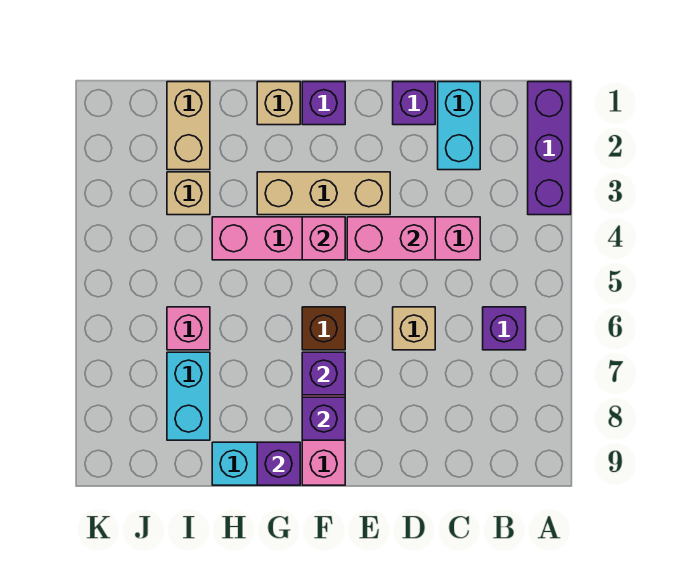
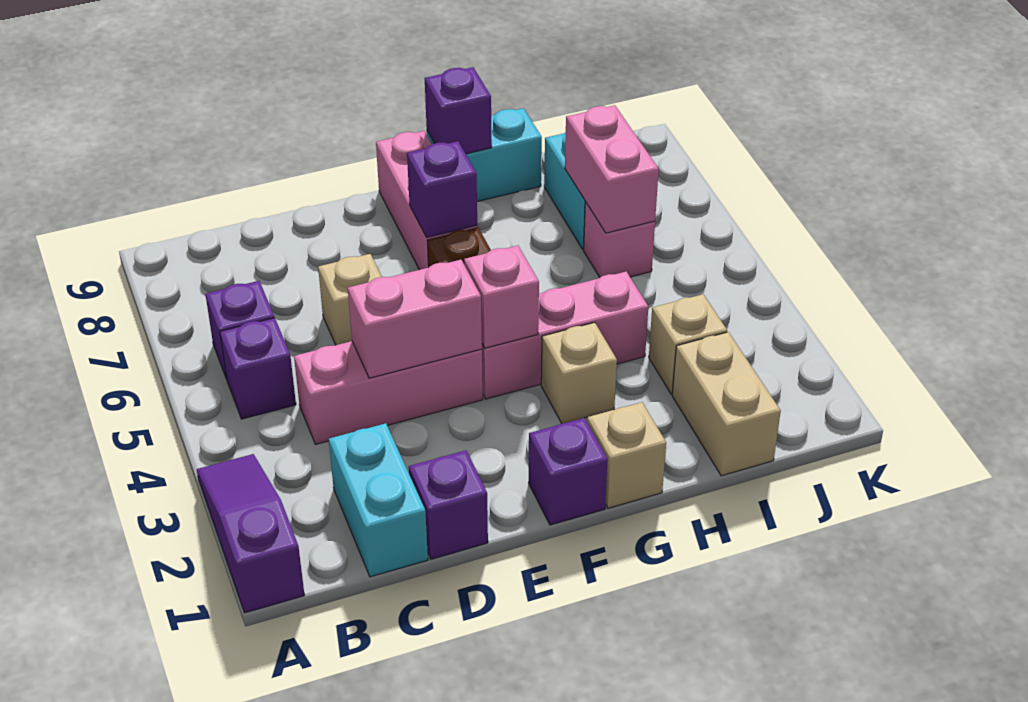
purple 1x3 brick [528,82,571,215] -> purple 1x3 slope [197,454,305,613]
tan 1x3 brick [257,172,390,215] -> tan 1x1 brick [541,322,617,424]
purple 1x1 brick [302,397,345,440] -> purple 1x1 brick moved to [220,318,296,419]
none -> pink 1x2 brick [565,105,659,233]

